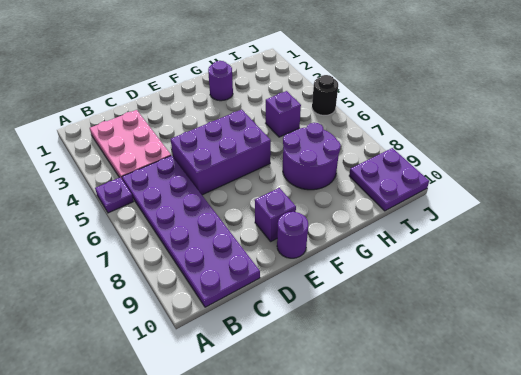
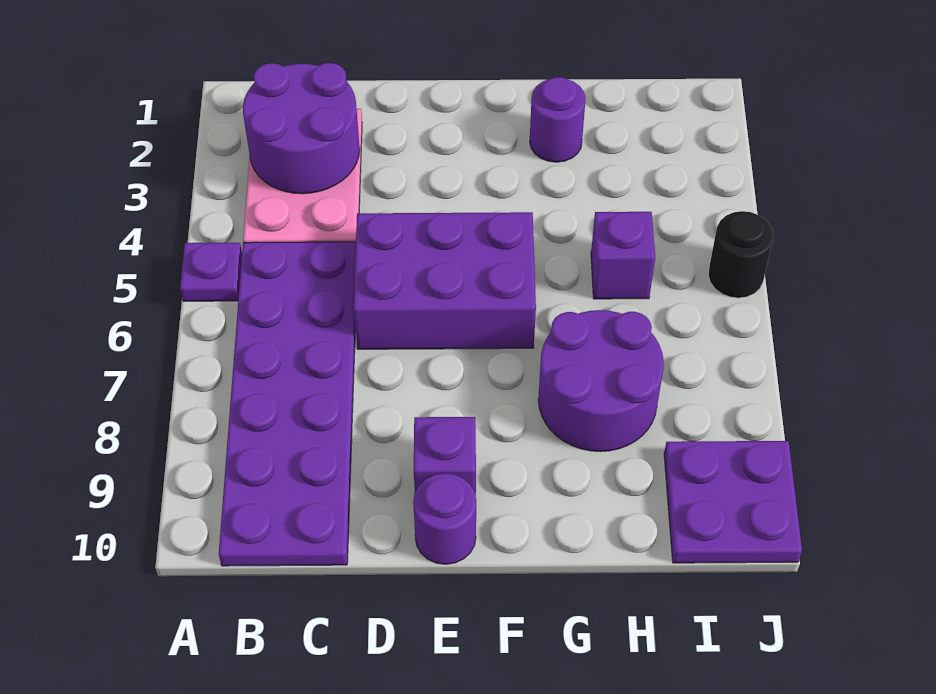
none -> purple 2x2 round brick [243,63,360,194]

